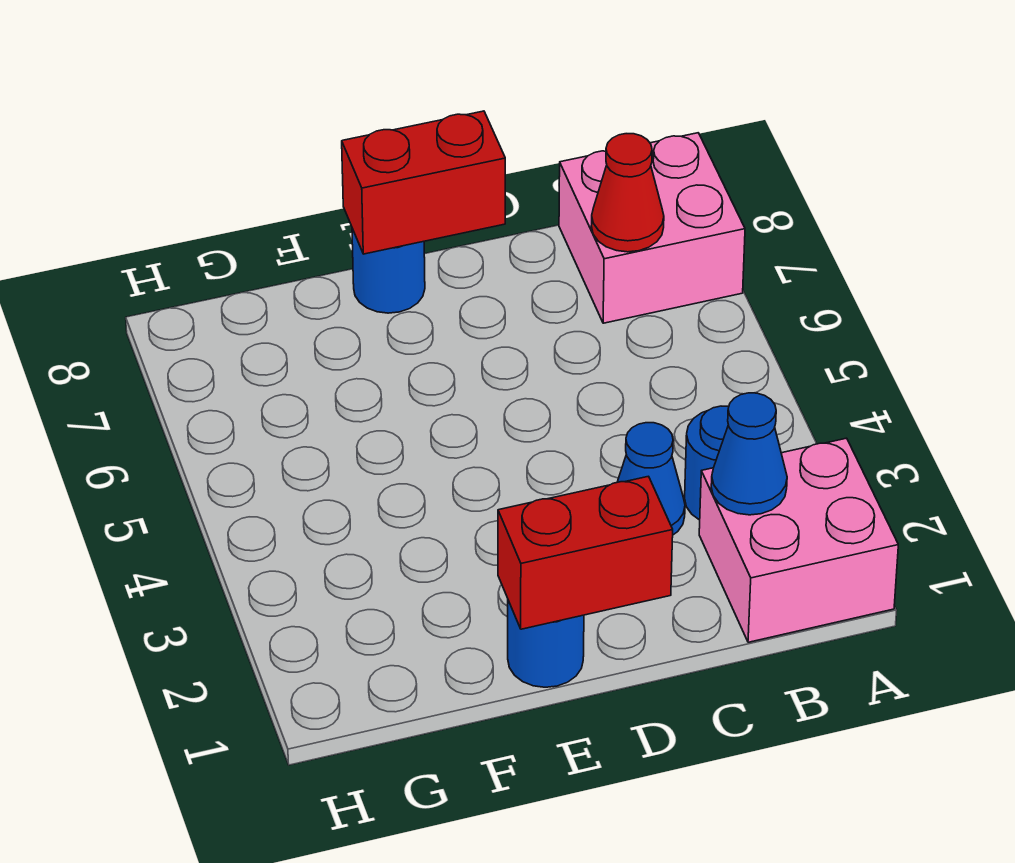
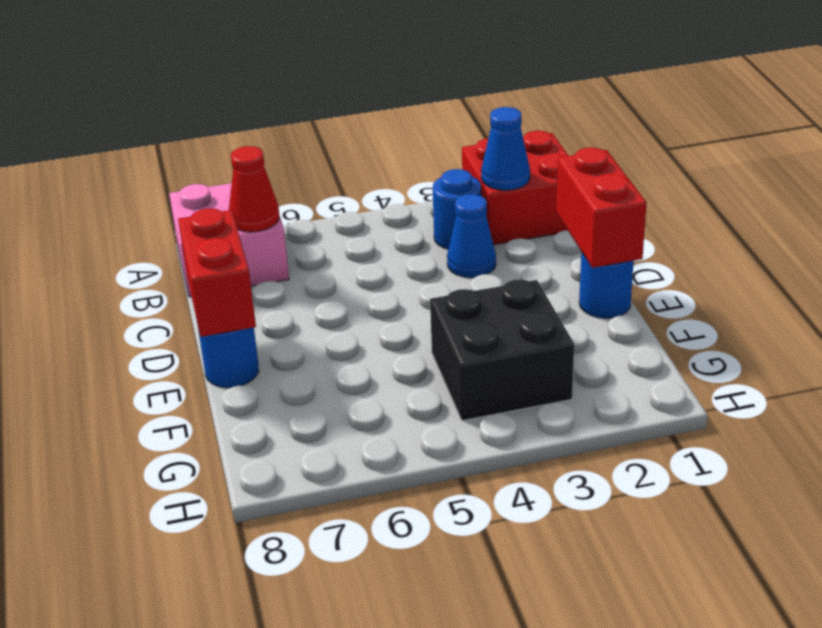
pink 2x2 brick [699,438,898,642] -> red 2x2 brick [462,131,569,245]
none -> black 2x2 brick [430,279,574,421]

